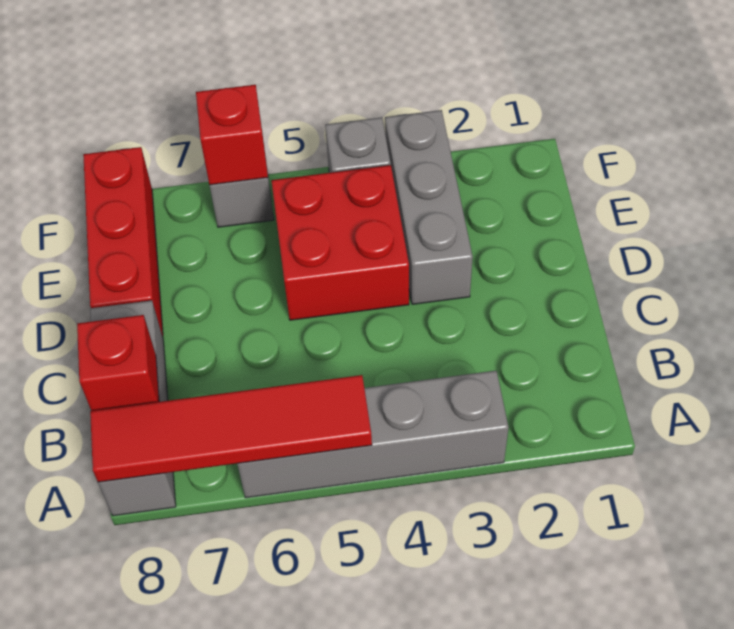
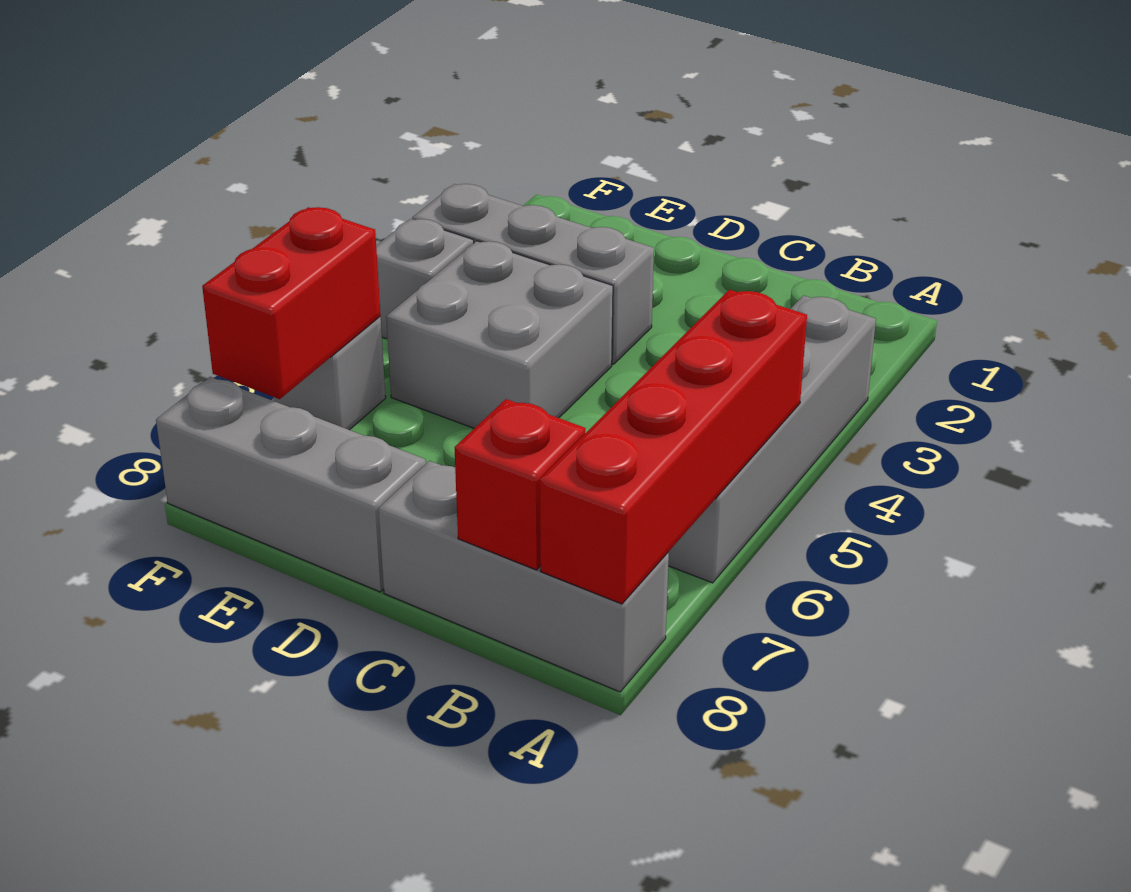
red 1x4 tile [90,375,372,482] -> red 1x4 brick [540,290,807,604]
red 2x2 brick [271,165,409,320] -> grey 2x2 brick [386,241,613,428]
red 1x3 brick [83,147,163,336] -> grey 1x3 brick [156,377,426,592]
red 1x1 brick [196,85,268,185] -> red 1x2 brick [202,207,381,399]

